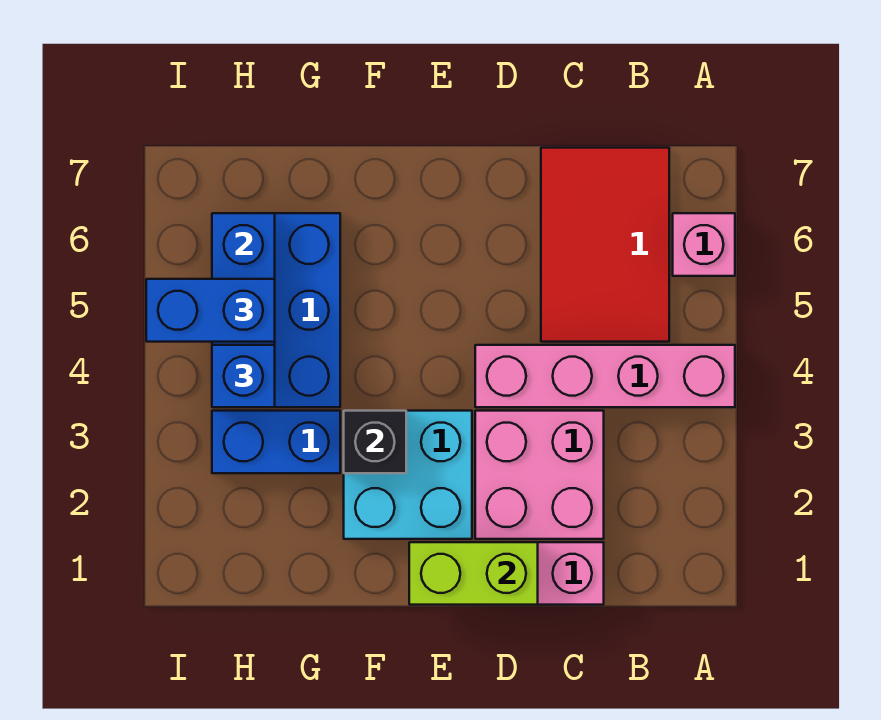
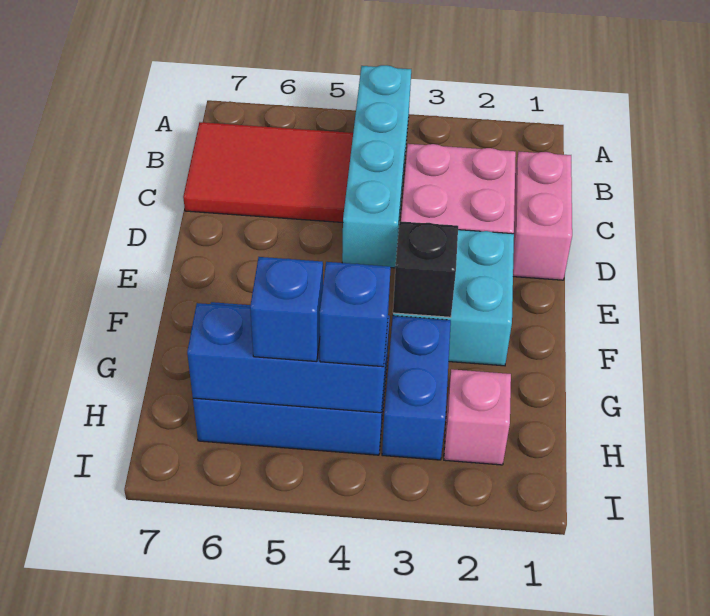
pink 1x4 brick [475,345,735,407] -> cyan 1x4 brick [342,65,411,268]
pink 1x1 brick [673,213,735,276] -> pink 1x1 brick moved to [444,369,511,465]
lime 1x2 brick [409,542,538,605] -> none
blue 1x2 brick [146,279,275,342] -> blue 1x1 brick [250,257,323,362]

